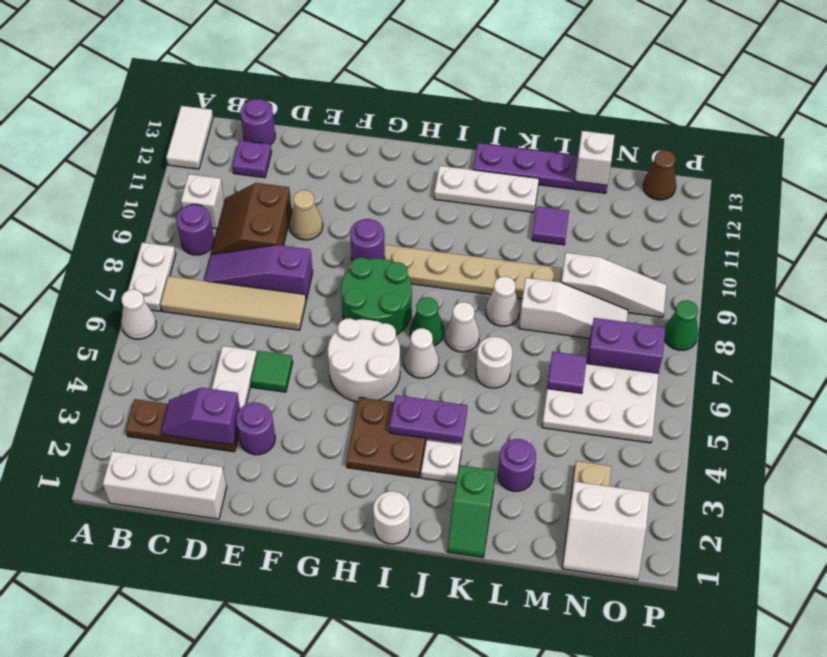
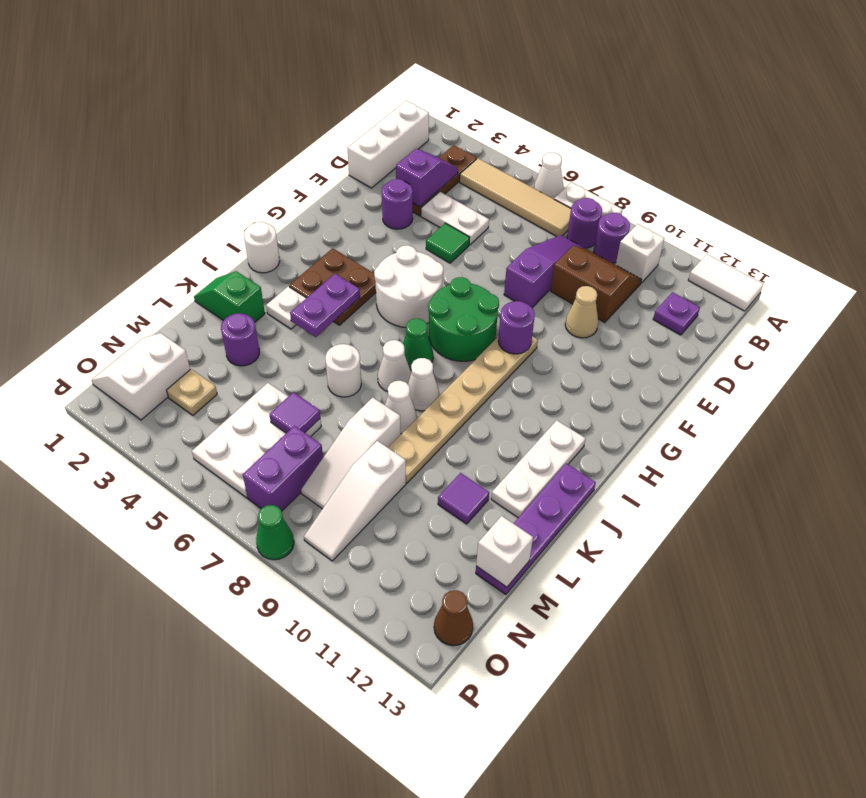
tan 1x4 tile [160,276,306,330] -> tan 1x4 tile turned to [460,158,571,236]
purple 1x1 round brick [240,99,275,144] -> purple 1x1 round brick moved to [567,198,602,248]
white 1x1 cone [404,328,439,378] -> white 1x1 cone moved to [408,358,439,411]

